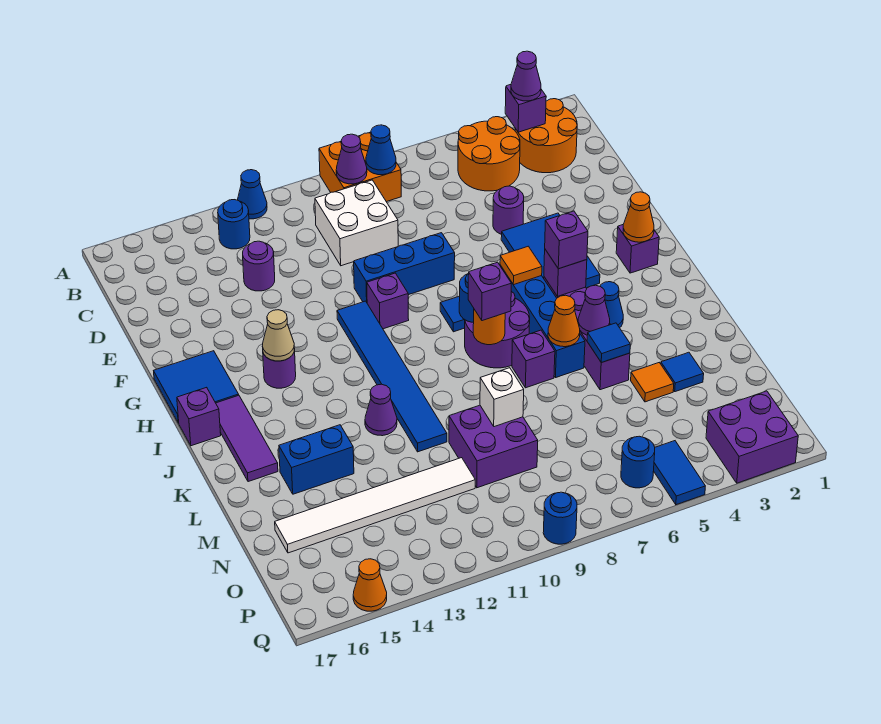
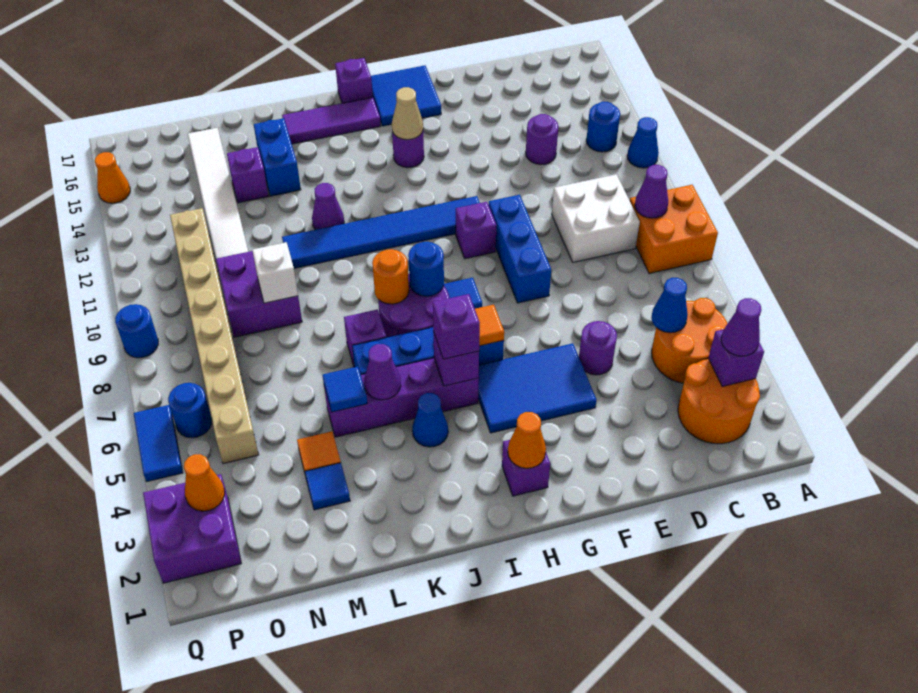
blue 1x1 cone [366,125,396,175] -> blue 1x1 cone moved to [651,278,688,333]
purple 1x1 brick [468,262,511,321] -> purple 1x1 brick moved to [227,147,268,203]
orange 1x1 cone [548,295,580,347] -> orange 1x1 cone moved to [184,454,225,511]
none -> tan 1x8 brick [170,208,259,464]
blue 1x2 tile [654,441,705,505] -> blue 1x2 tile turned to [134,405,183,482]

